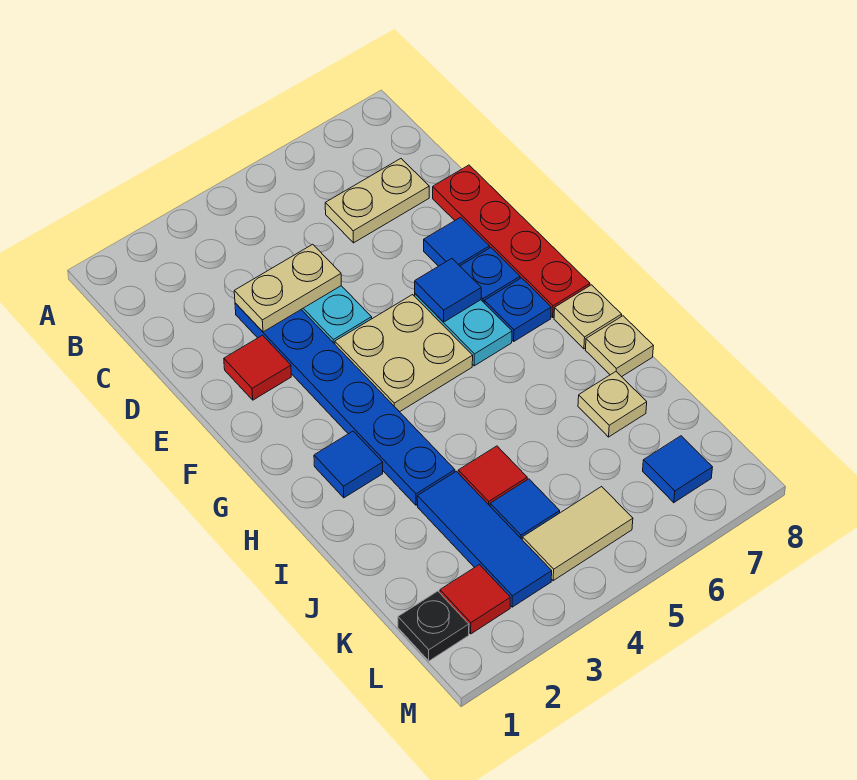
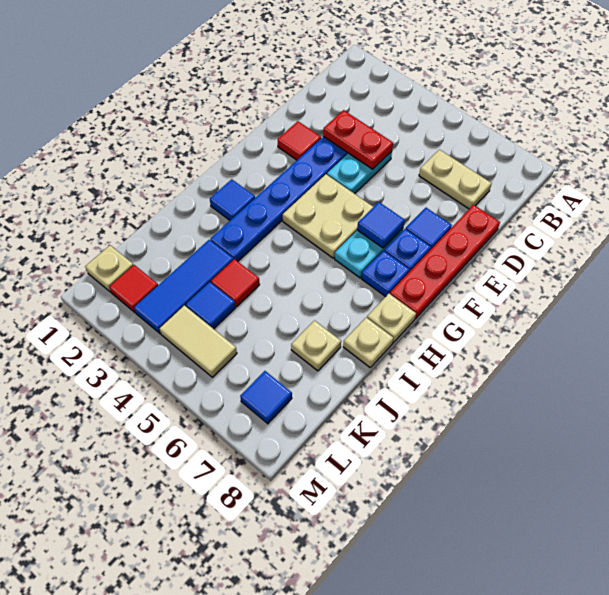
tan 1x2 plate [234,244,341,332] -> red 1x2 plate [323,110,393,169]
black 1x1 plate [398,591,469,661] -> tan 1x1 plate [85,245,133,292]

